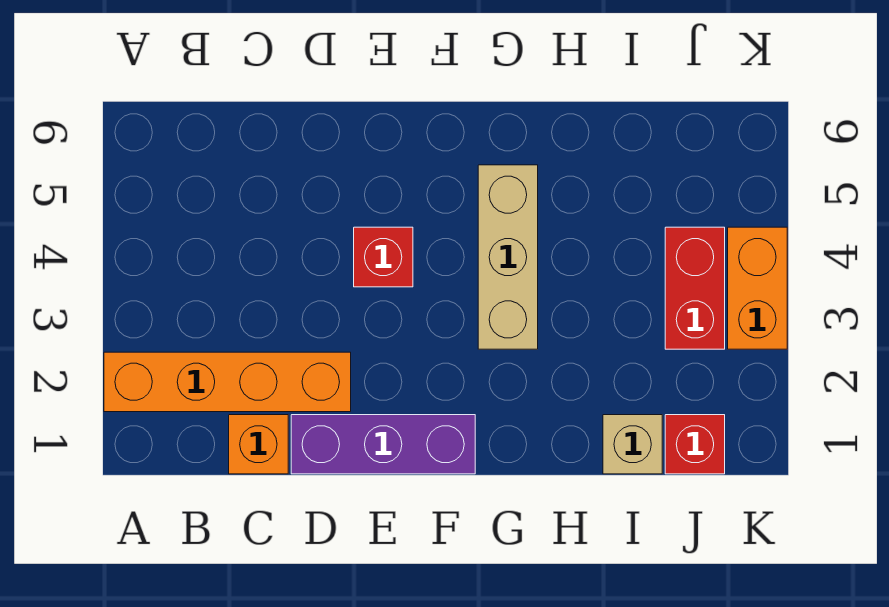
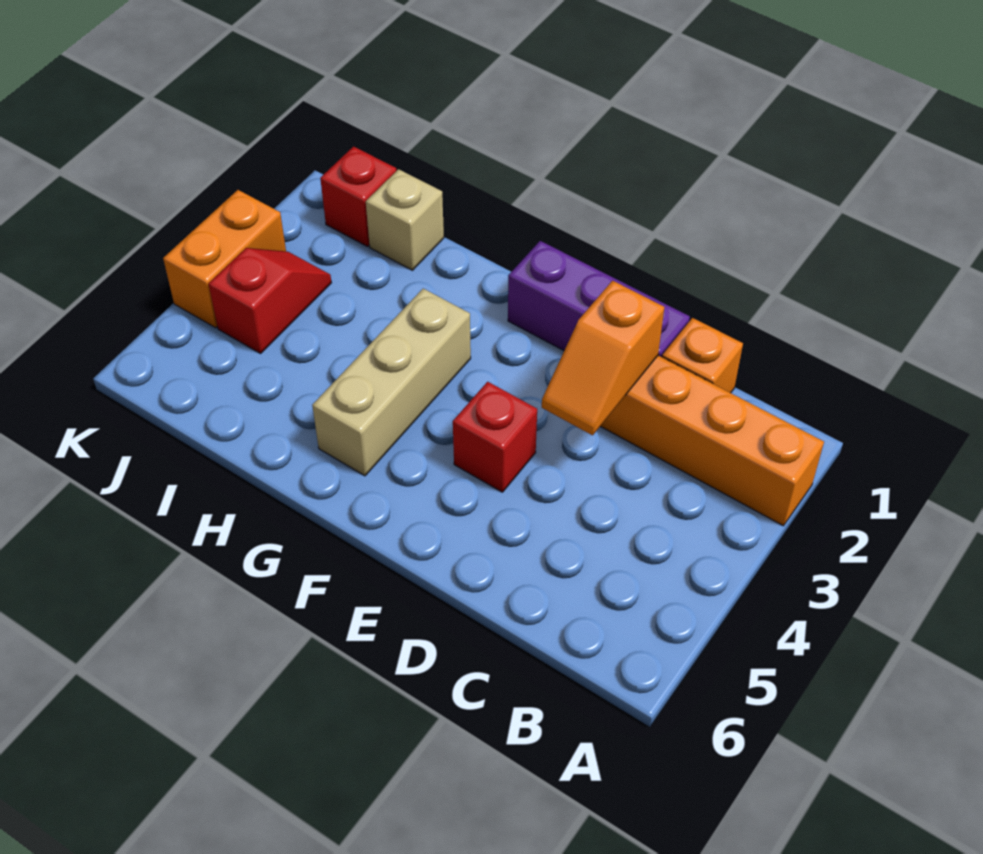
none -> orange 1x2 slope [542,281,664,435]
red 1x2 brick [665,227,725,349] -> red 1x2 slope [209,248,331,353]

